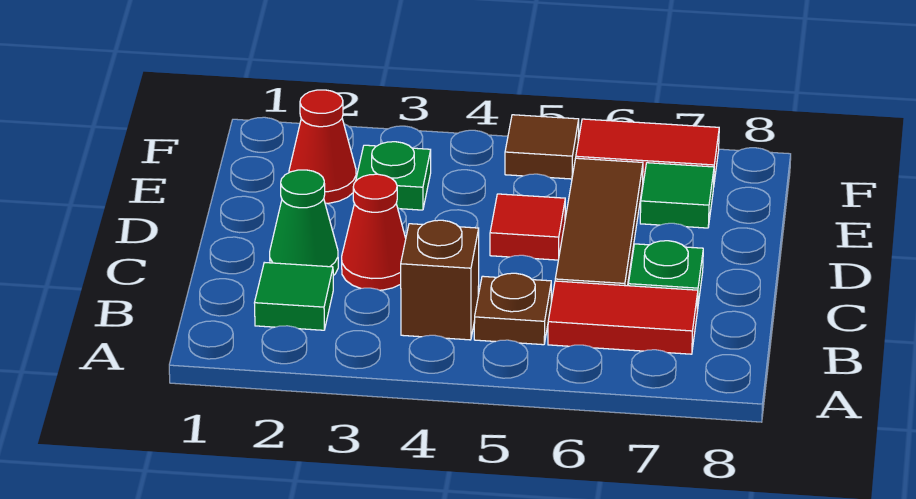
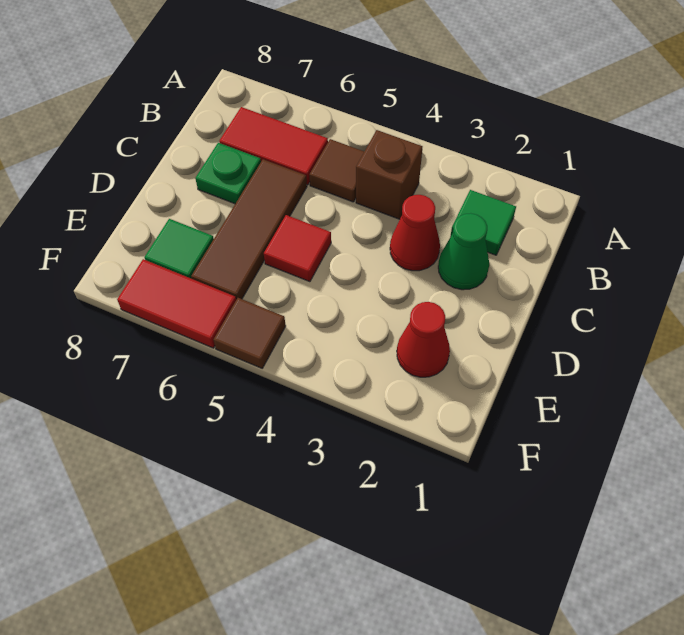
brown 1x1 plate [474,273,551,345] -> brown 1x1 tile [309,139,364,202]
green 1x1 plate [356,142,431,210] -> none

